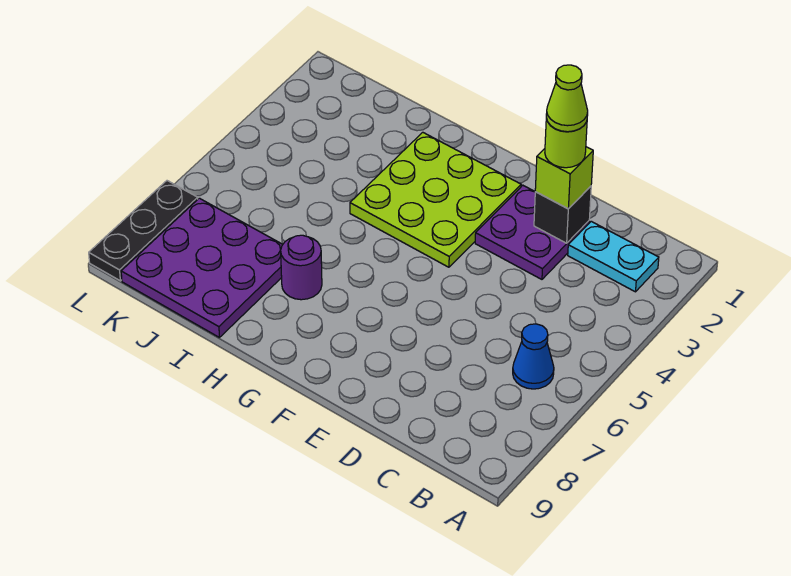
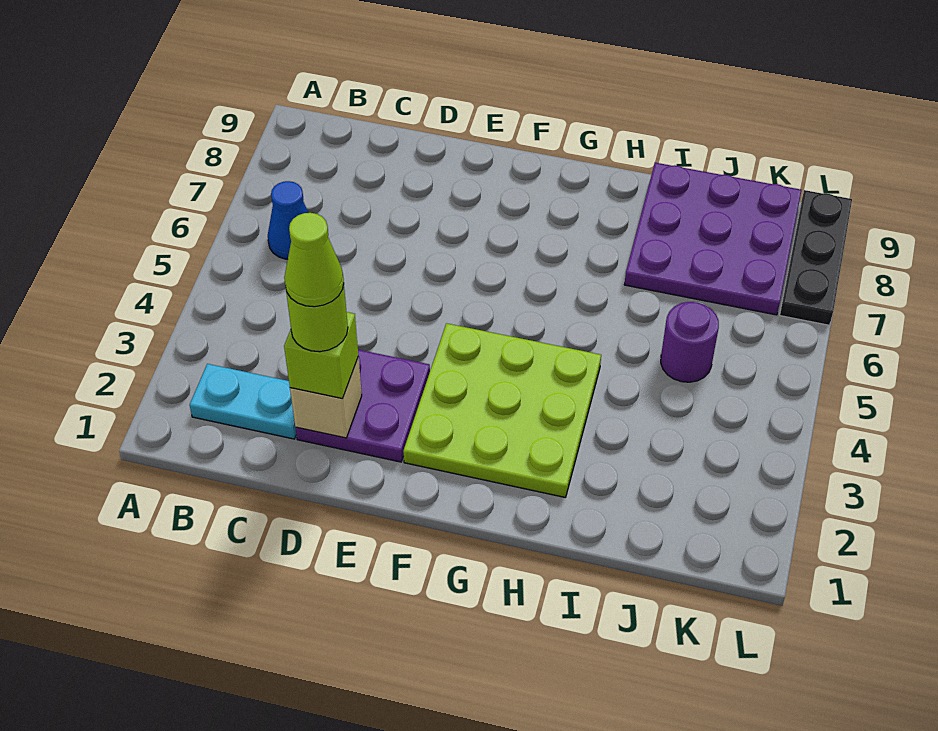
black 1x1 brick [534,186,591,243] -> tan 1x1 brick [290,357,362,438]
purple 1x1 round brick [281,235,322,300] -> purple 1x1 round brick moved to [661,302,719,382]

